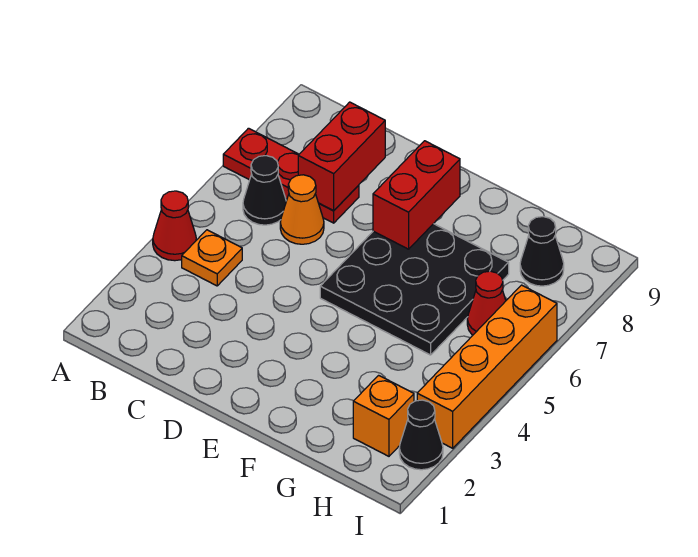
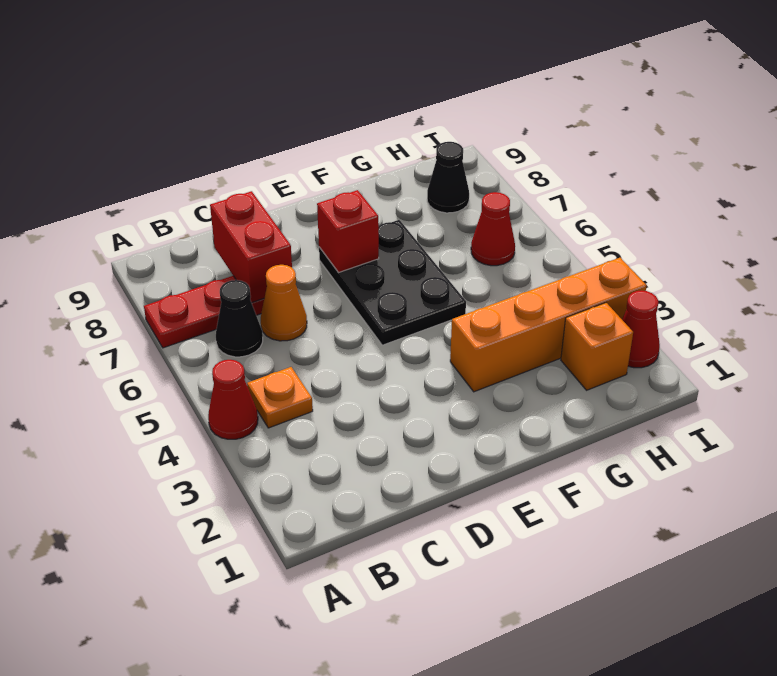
black 3x3 plate [320,224,509,355] -> black 2x3 plate [319,220,466,345]
red 1x2 brick [373,141,460,249] -> red 1x1 brick [317,190,379,273]
black 1x1 cone [399,400,443,470] -> red 1x1 cone [622,290,660,368]
orange 1x4 brick [417,285,557,448] -> orange 1x4 brick turned to [450,258,647,392]

